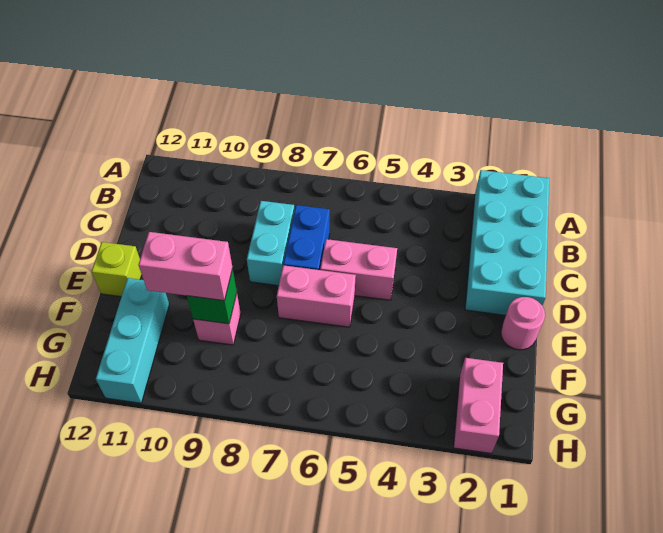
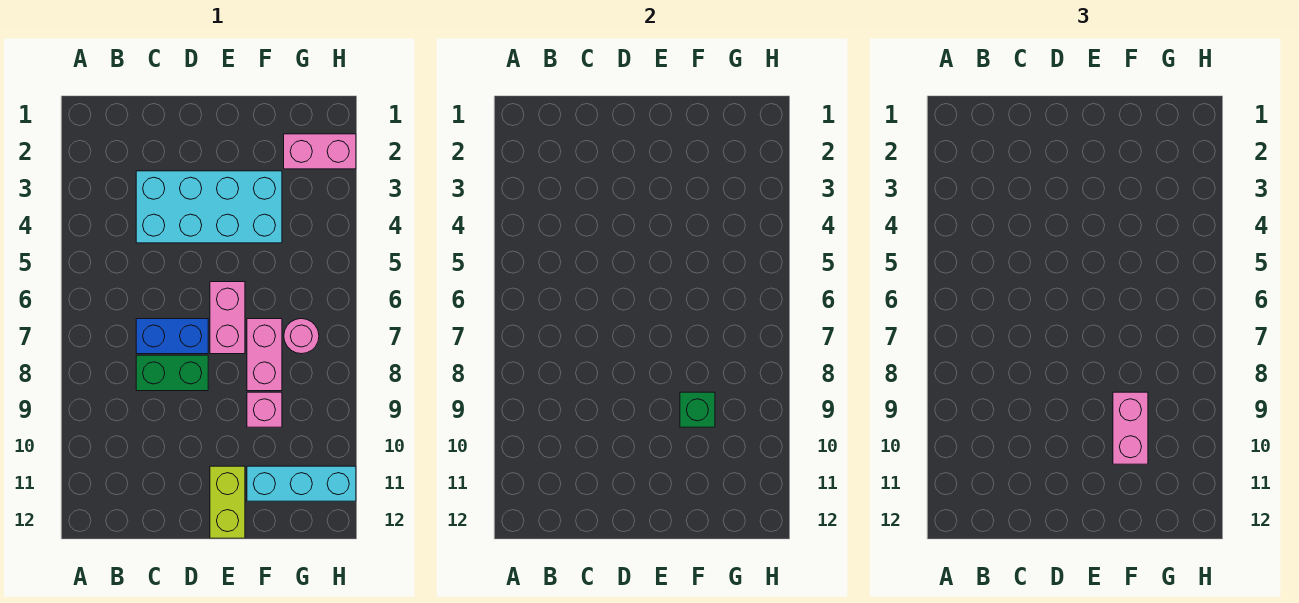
cyan 2x4 brick [465,170,549,315] -> cyan 2x4 brick moved to [136,171,282,243]
cyan 1x2 brick [247,201,295,286] -> green 1x2 brick [136,355,208,391]
pink 1x2 brick [320,239,397,300] -> pink 1x2 brick moved to [247,319,282,391]
pink 1x1 round brick [501,297,545,350] -> pink 1x1 round brick moved to [284,319,319,354]
lime 1x1 brick [92,242,142,297] -> lime 1x2 brick [210,466,245,538]

